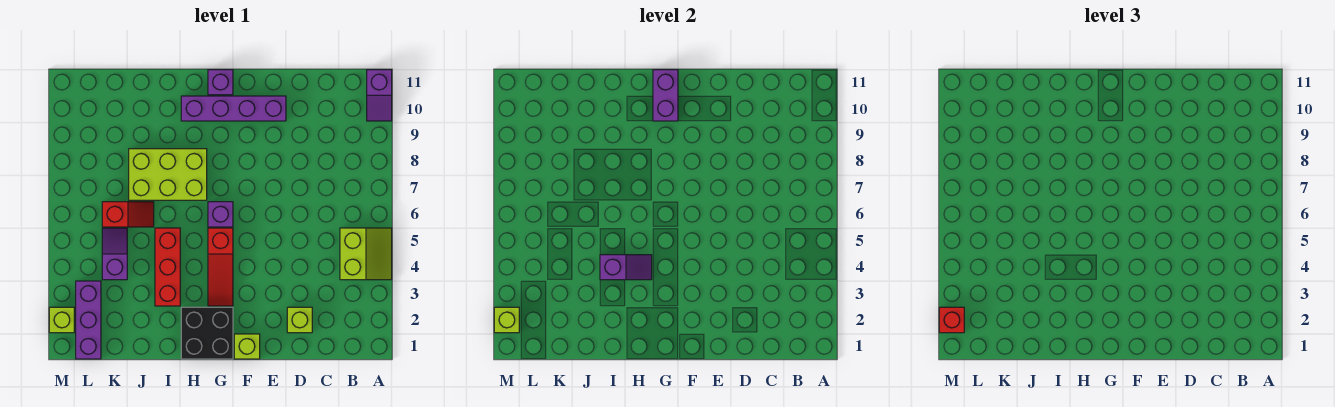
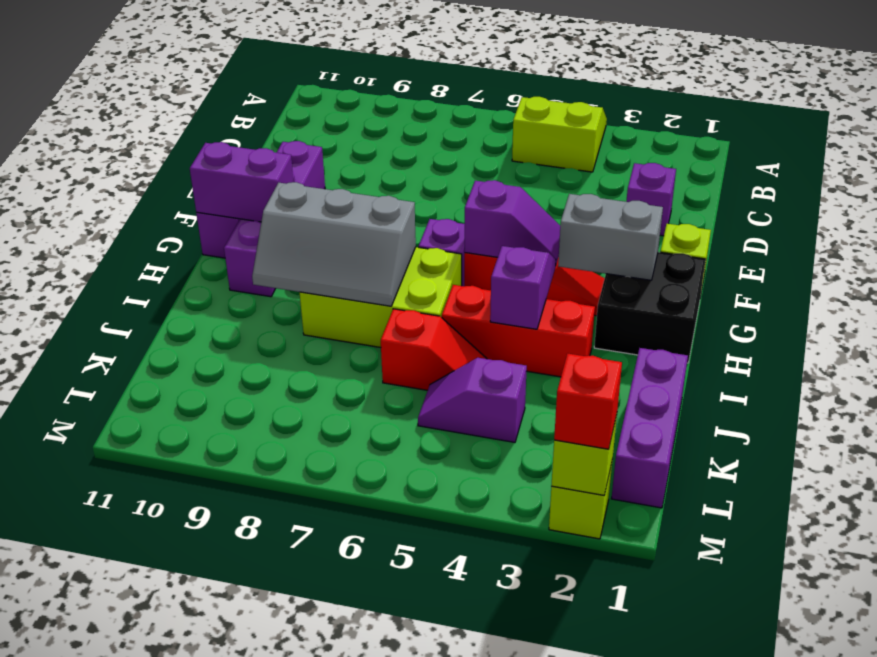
purple 1x2 slope [367,70,392,121] -> purple 1x2 slope moved to [465,180,560,264]
lime 1x1 brick [287,307,312,333] -> purple 1x1 brick [626,163,676,236]
none -> grey 1x2 brick [558,194,663,280]
lime 2x3 brick [129,149,207,200] -> lime 2x3 brick turned to [300,247,462,347]
none -> grey 2x3 slope [252,182,416,306]
red 1x2 slope [102,202,154,227] -> red 1x2 slope turned to [381,309,487,390]
purple 1x3 brick [76,281,101,359] -> purple 1x3 brick turned to [611,348,688,508]

